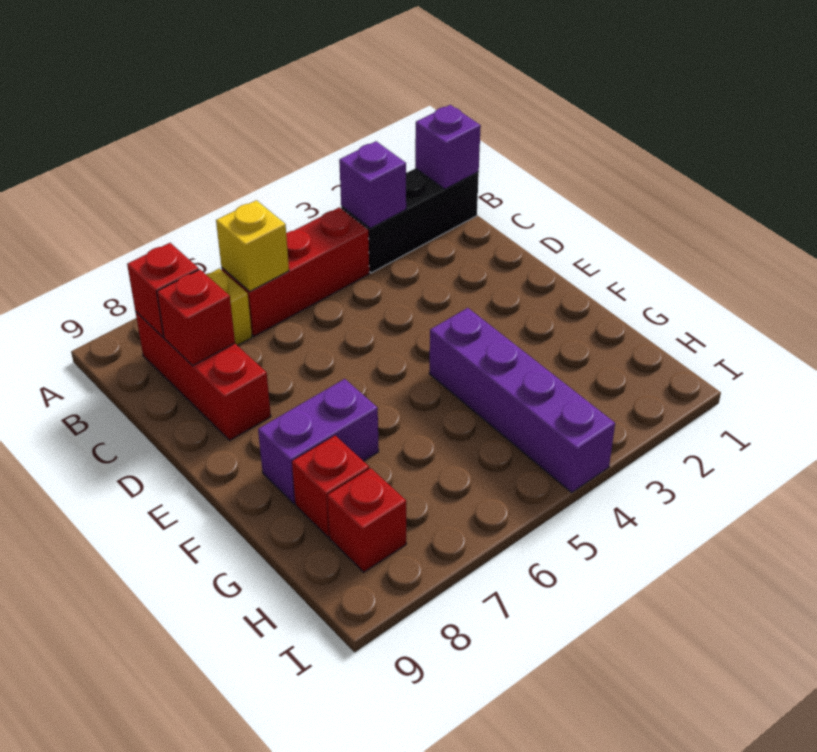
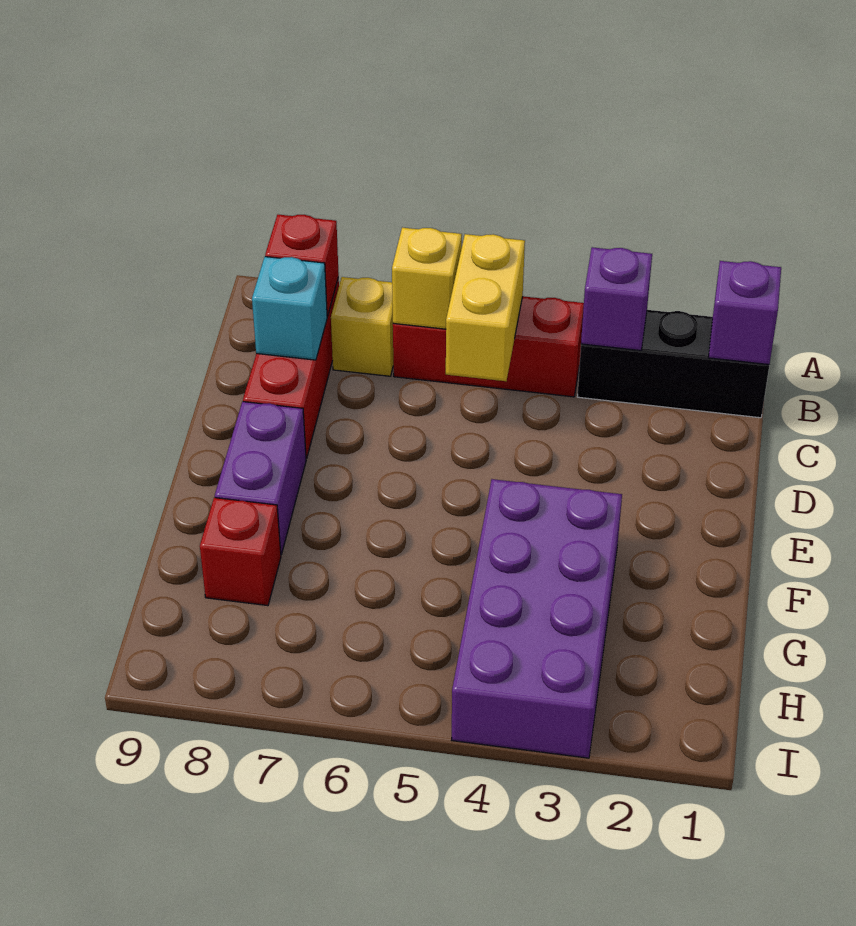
none -> yellow 1x2 brick [446,234,525,381]
red 1x1 brick [157,270,235,366] -> cyan 1x1 brick [252,257,327,360]
purple 1x4 brick [429,308,615,492] -> purple 2x4 brick [452,479,622,758]
purple 1x2 brick [258,379,379,504] -> purple 1x2 brick turned to [215,402,306,554]
red 1x1 brick [327,468,406,572] -> none

